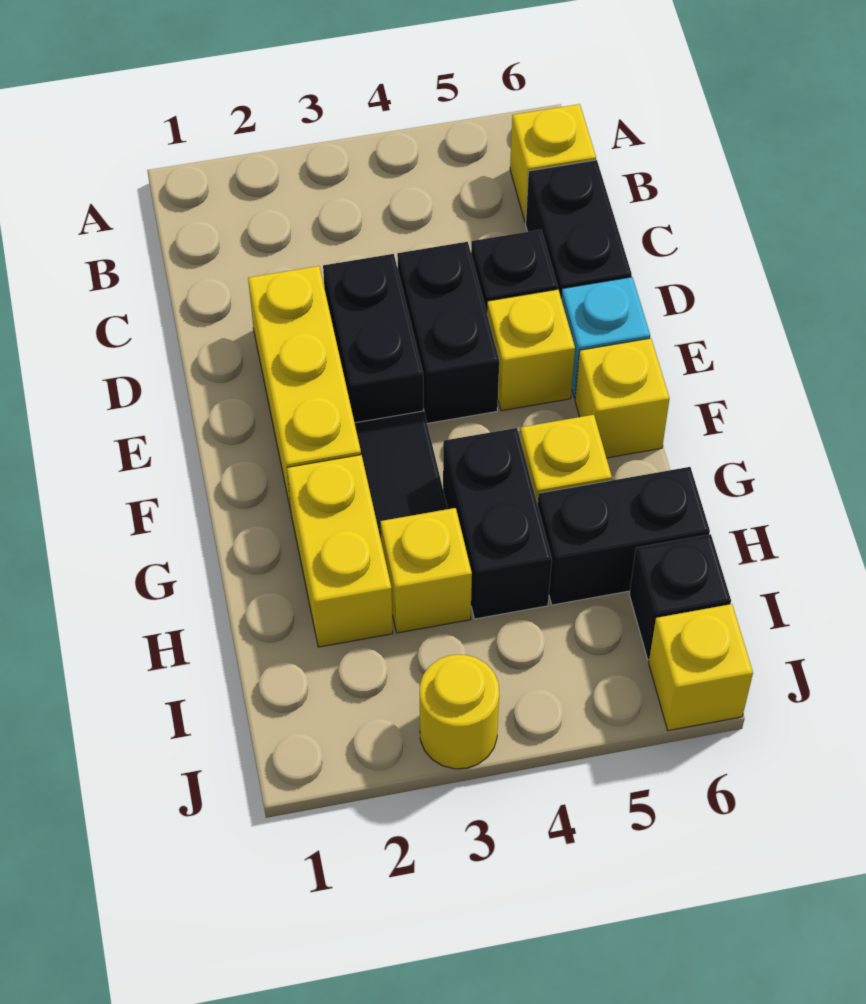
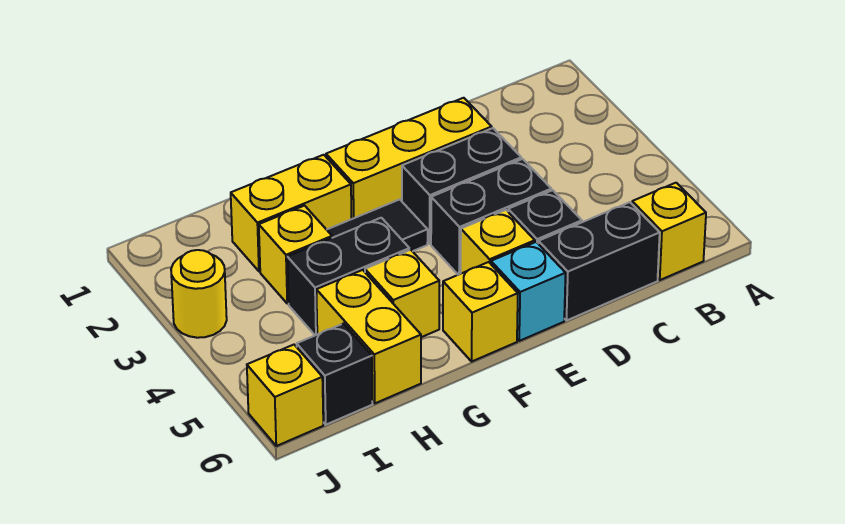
black 1x2 brick [538,467,710,605] -> yellow 1x2 brick [316,270,421,403]

